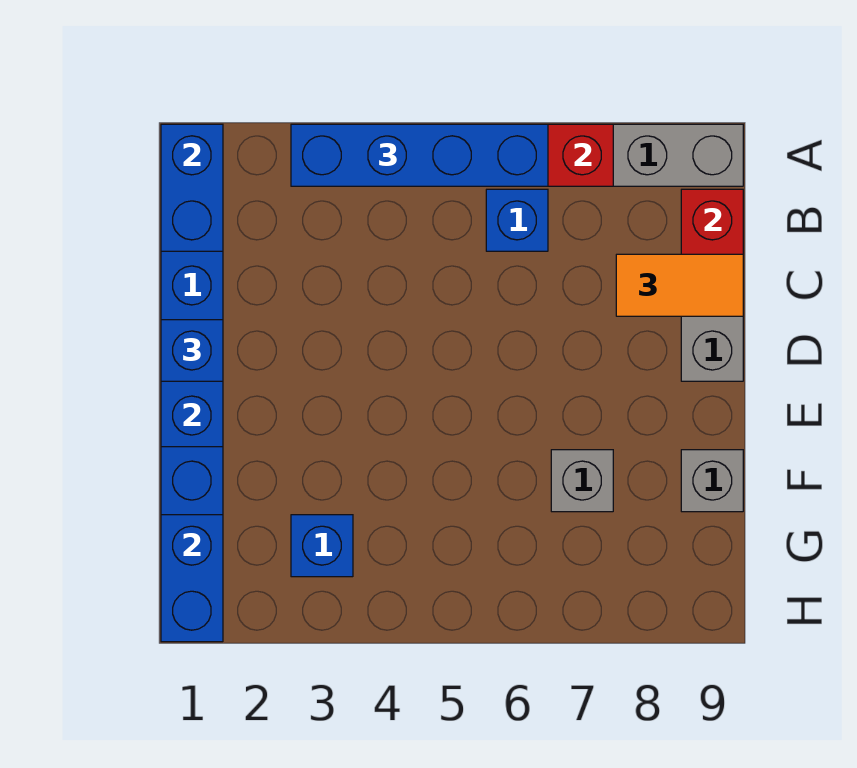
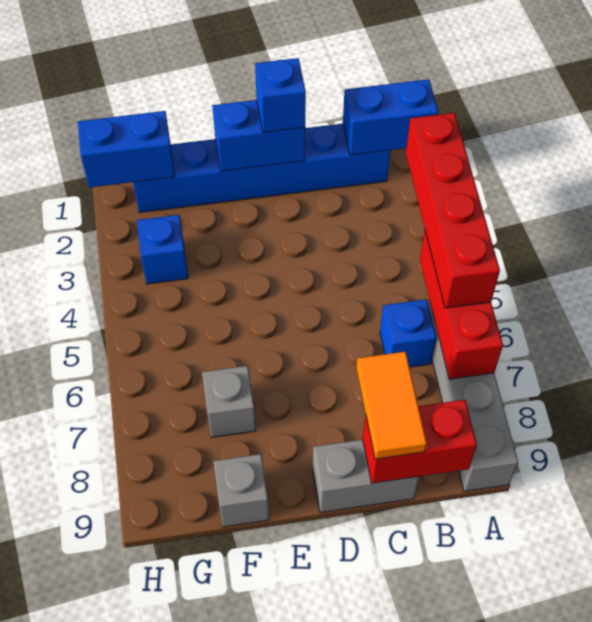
blue 1x4 brick [291,124,548,186] -> red 1x4 brick [406,113,500,308]

